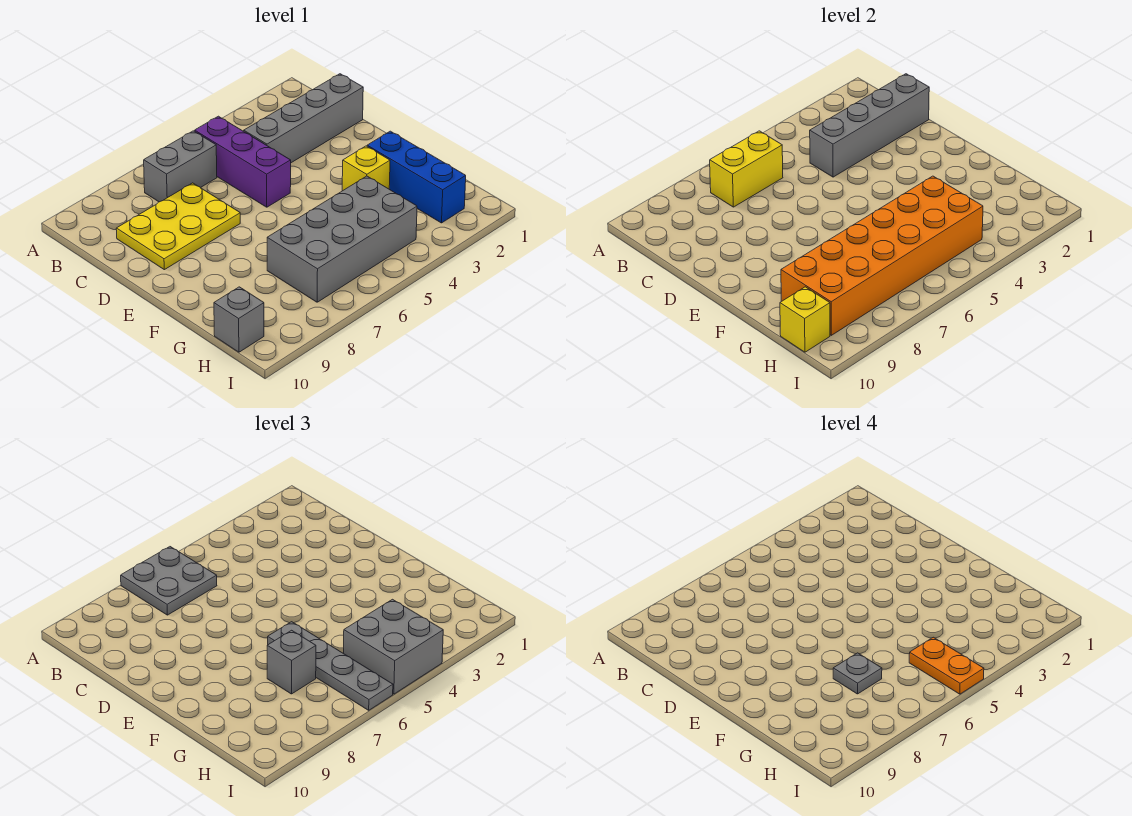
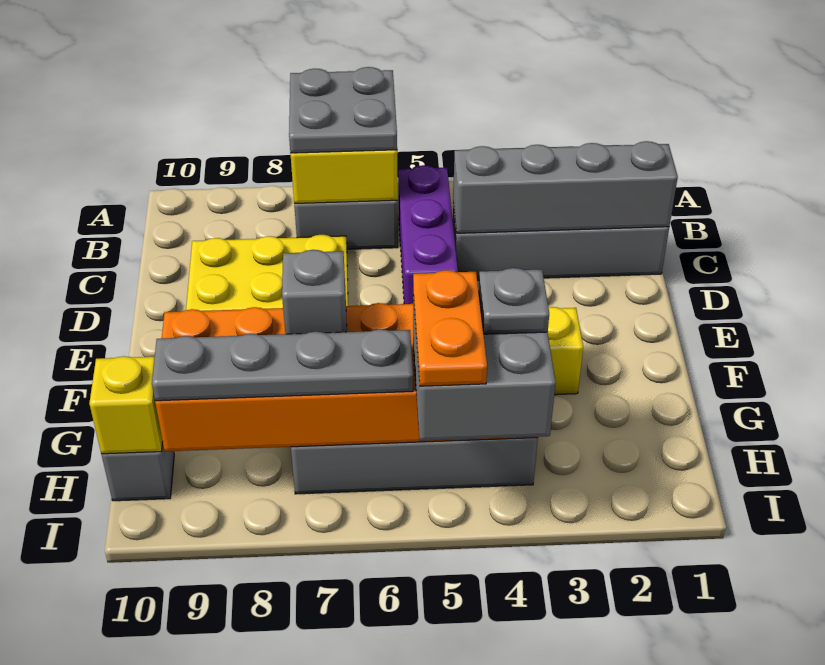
blue 1x3 brick [367,131,466,223] -> none
grey 1x4 plate [268,622,393,710] -> grey 1x4 plate turned to [152,329,413,401]
grey 1x1 plate [833,653,882,694] -> grey 1x1 plate moved to [478,268,549,334]

